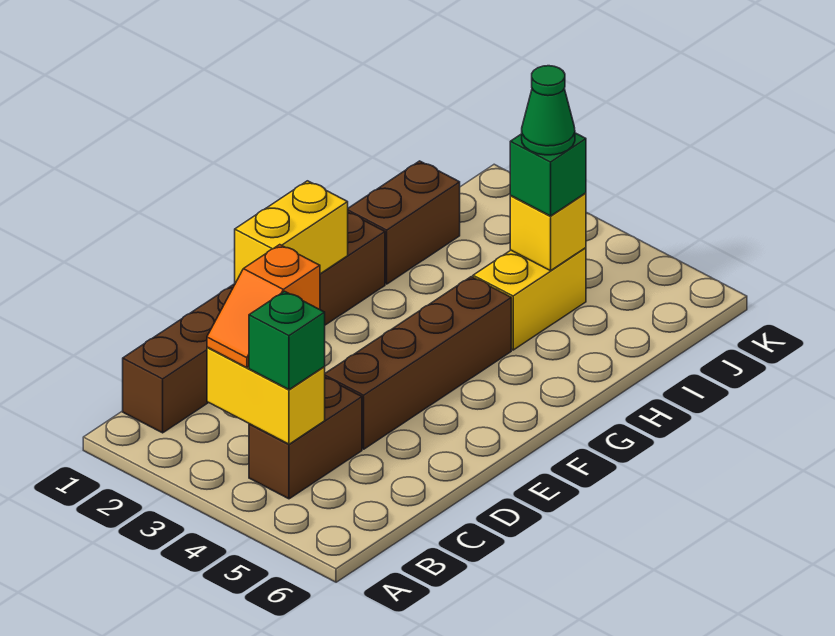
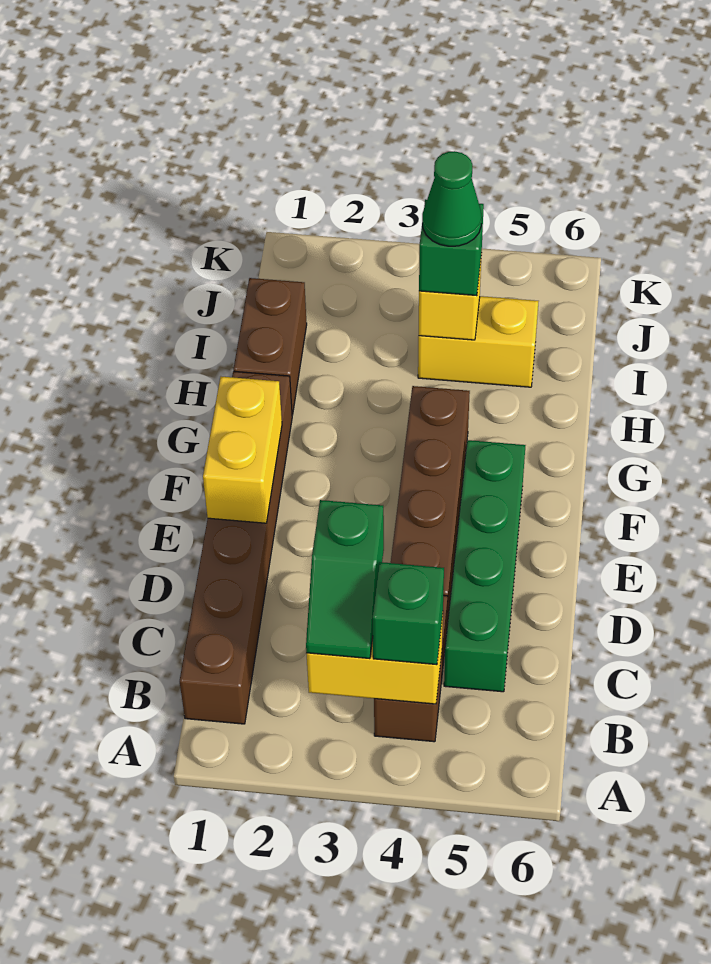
orange 1x2 slope [207,245,320,368] -> green 1x2 slope [306,500,384,659]
none -> green 1x4 brick [444,440,526,692]
yellow 1x2 brick [473,248,586,350] -> yellow 1x2 brick turned to [418,296,539,387]

